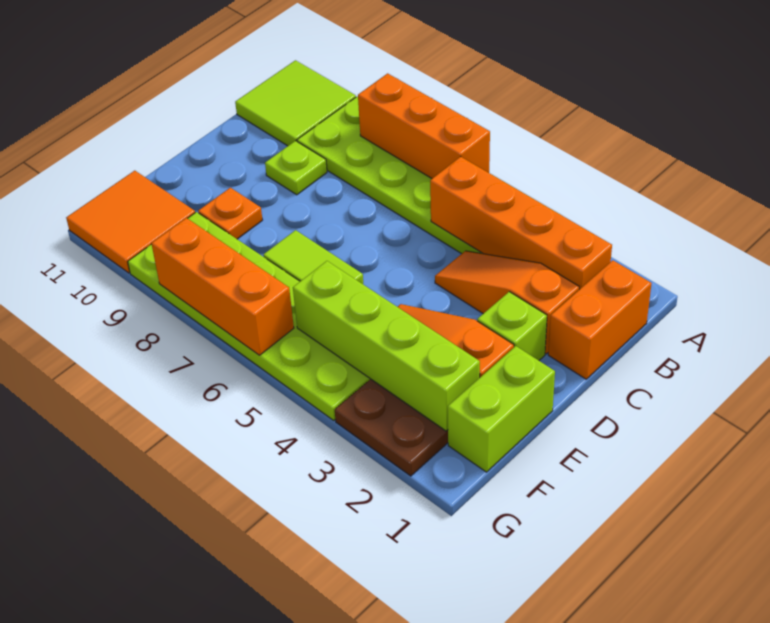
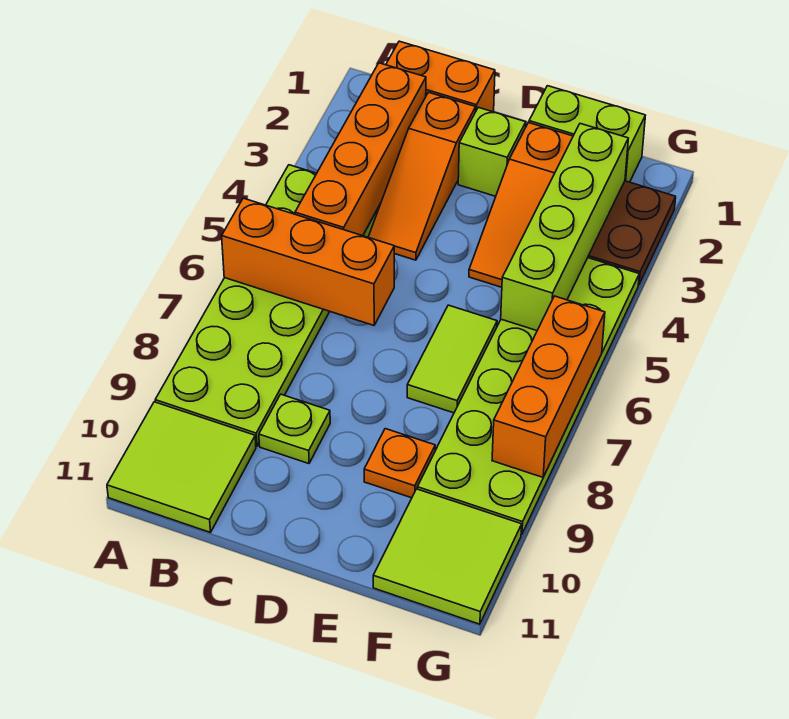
orange 1x3 brick [358,73,490,178] -> orange 1x3 brick turned to [222,198,394,325]
orange 2x2 tile [66,171,195,273] -> lime 2x2 tile [373,489,522,624]

